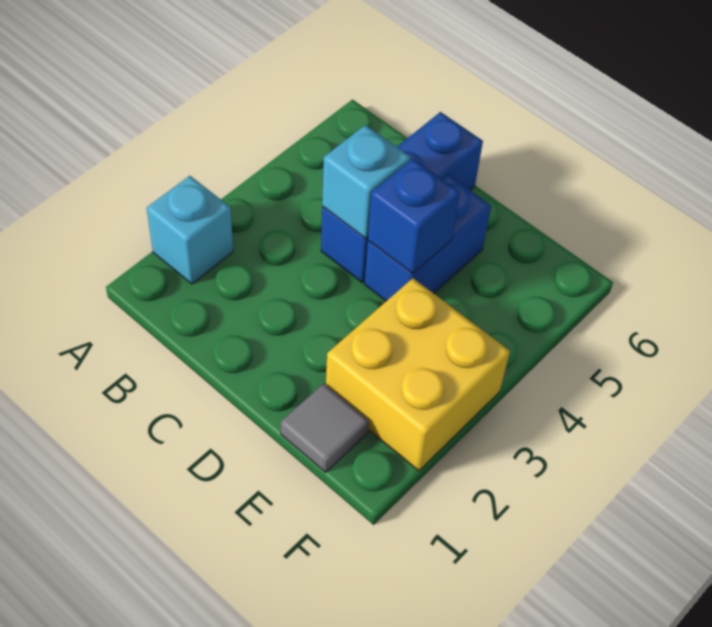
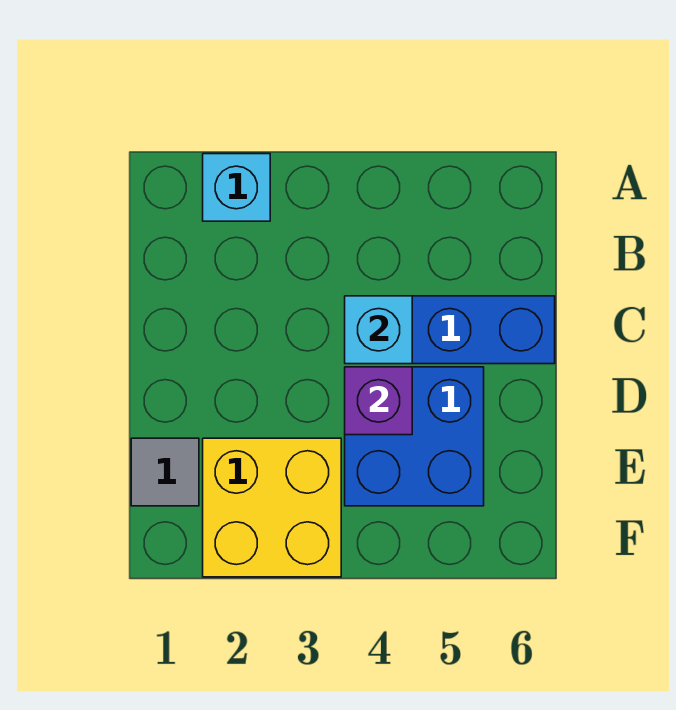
blue 1x2 brick [364,175,491,301] -> blue 2x2 brick [345,367,484,506]
blue 1x1 brick [368,159,460,274] -> purple 1x1 brick [345,367,412,435]

